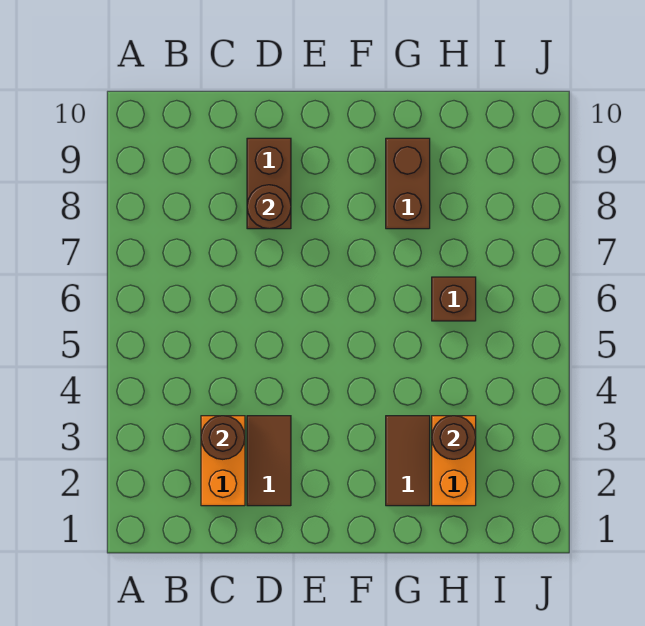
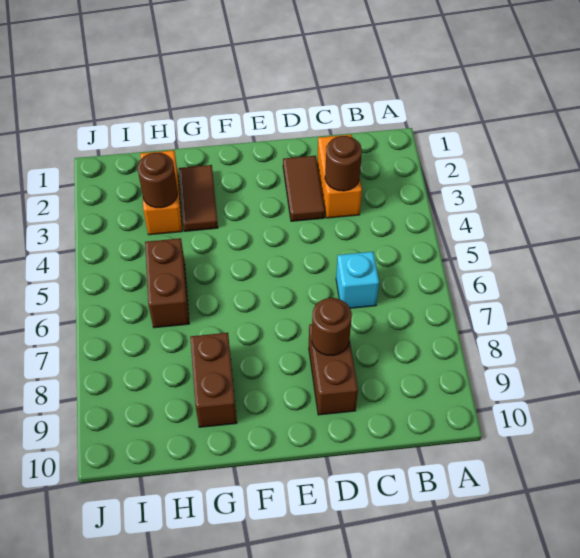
none -> cyan 1x1 brick [336,252,379,308]
brown 1x1 brick [432,277,476,321] -> brown 1x2 brick [145,238,189,328]

